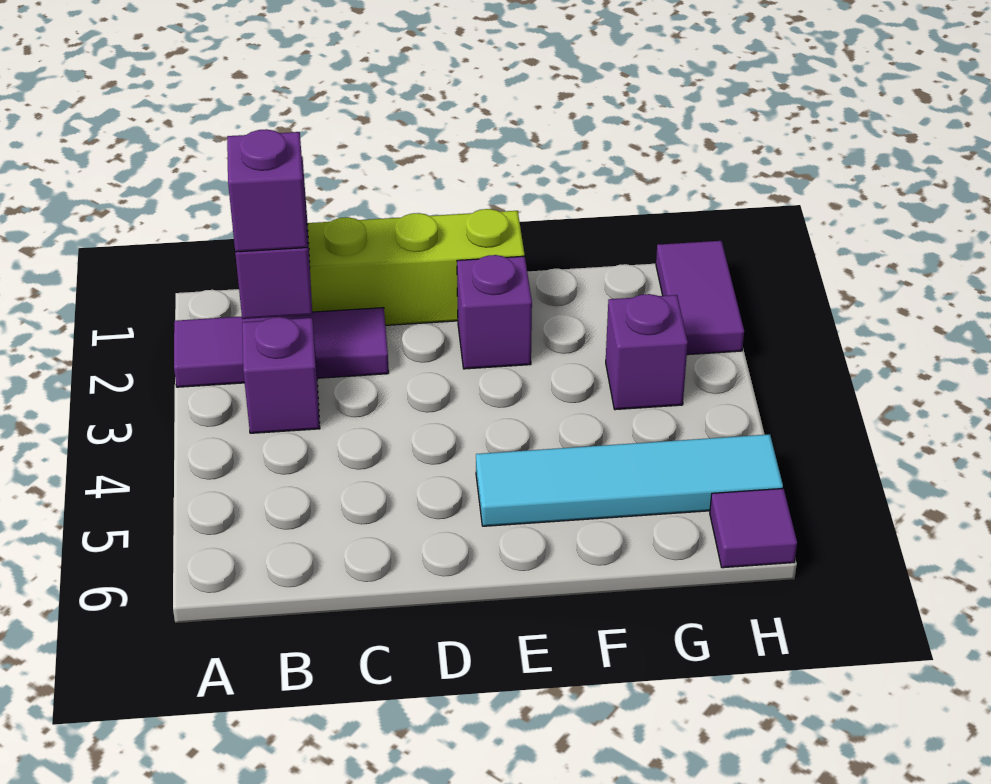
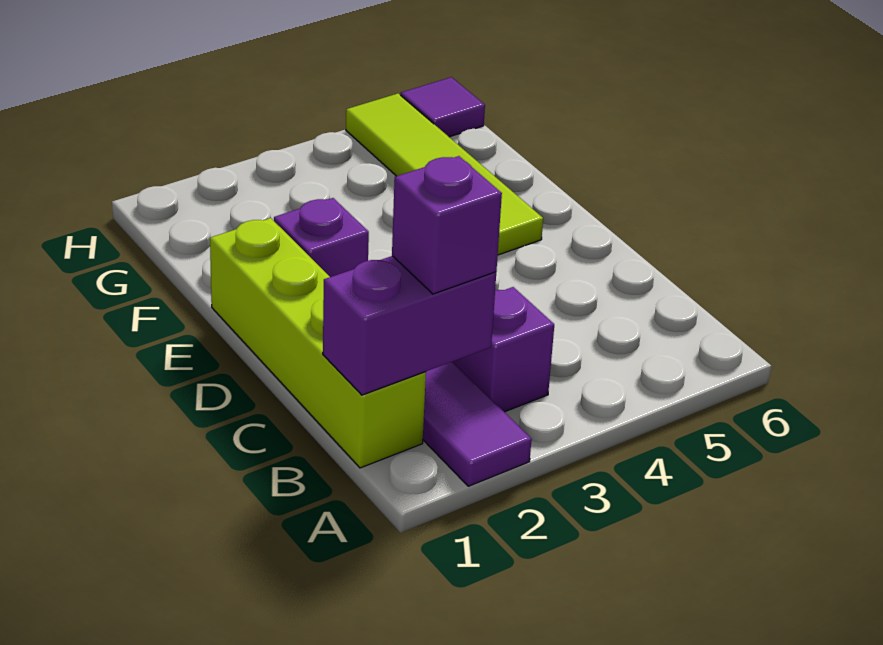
cyan 1x4 tile [476,434,783,526] -> lime 1x4 tile [346,93,543,255]
purple 1x1 brick [606,294,688,410] -> none
purple 1x2 tile [656,241,744,355] -> none

